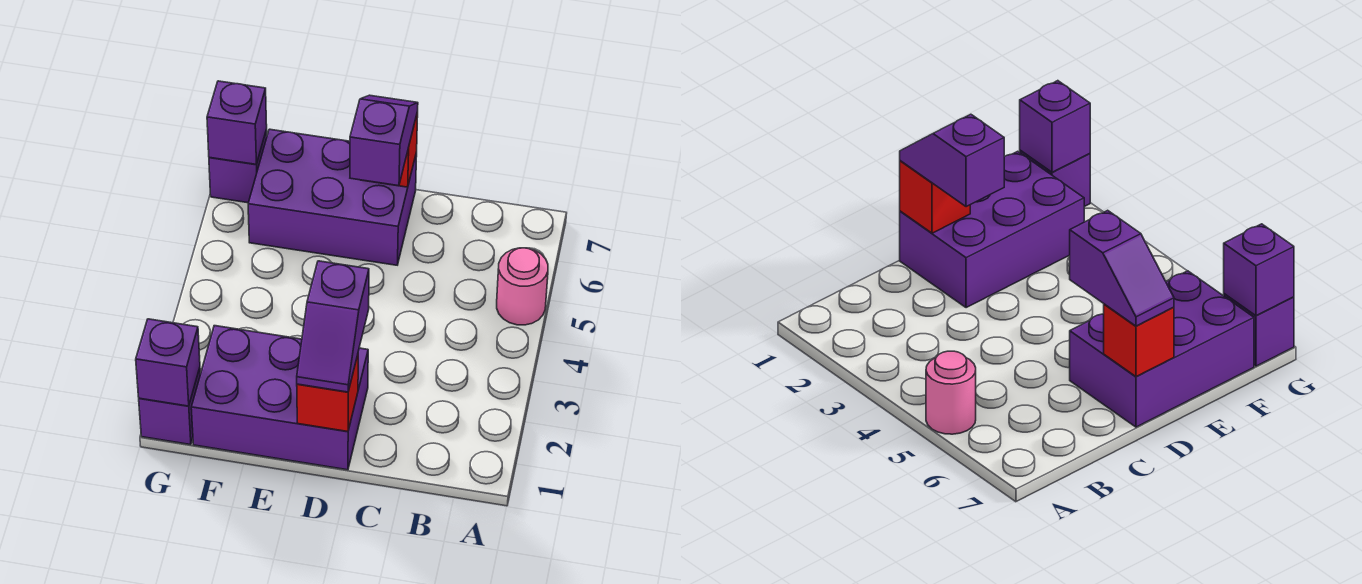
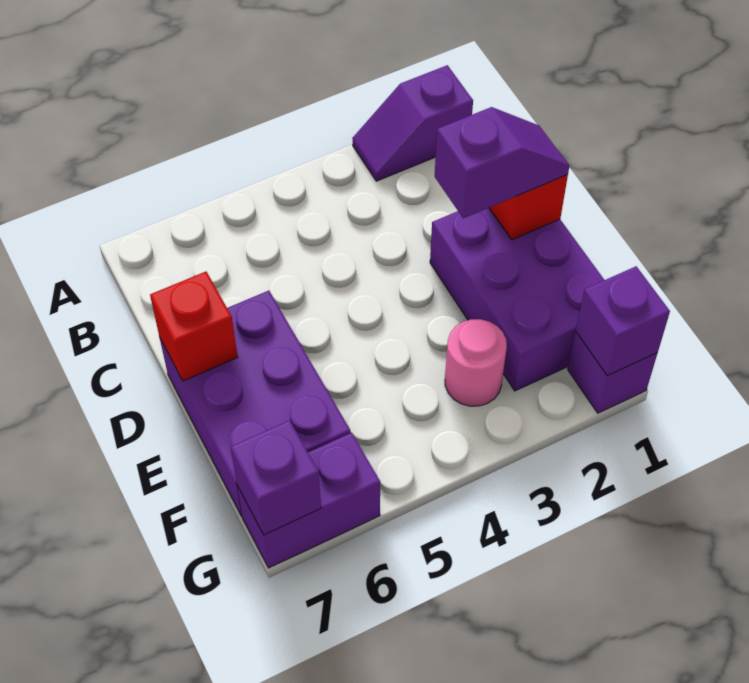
pink 1x1 round brick [497,248,548,325] -> pink 1x1 round brick moved to [445,319,507,406]
purple 1x2 slope [350,95,418,186] -> purple 1x2 slope moved to [352,65,473,181]
purple 1x1 brick [209,130,267,203] -> purple 1x2 brick [237,433,380,568]

